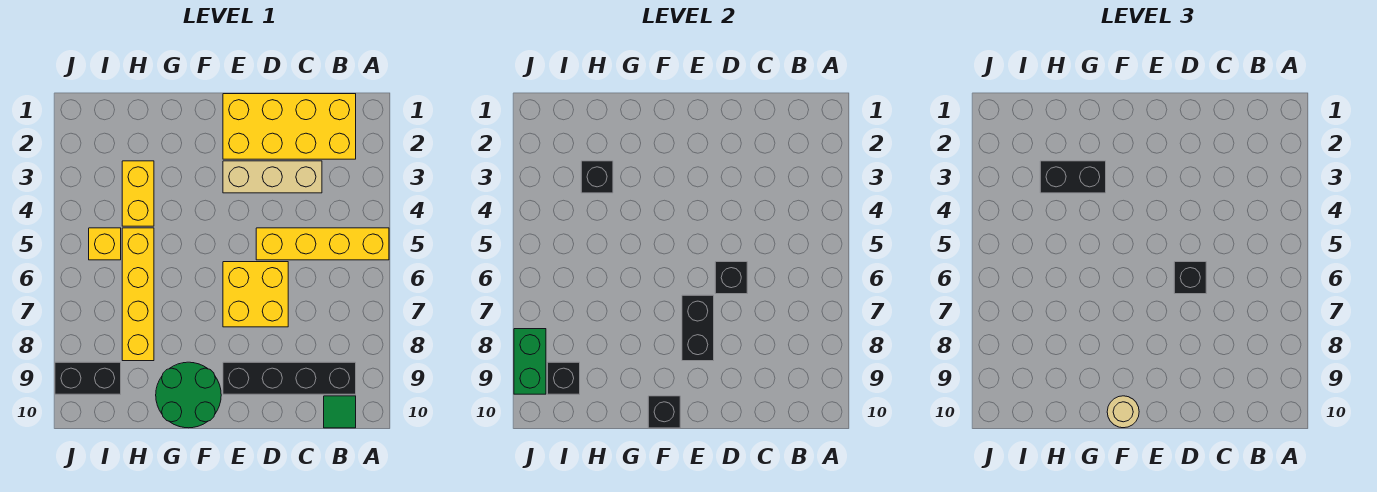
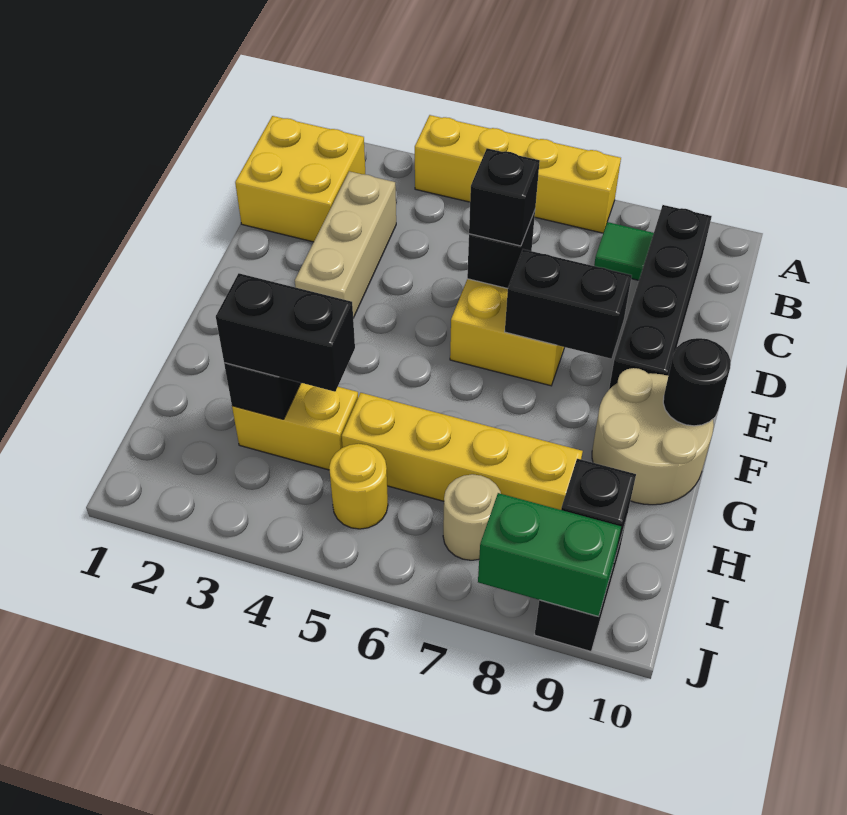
yellow 1x4 brick [256,228,389,260] -> yellow 1x4 brick turned to [415,115,621,233]
yellow 2x4 brick [223,94,356,159] -> yellow 2x2 brick [235,116,366,242]
green 1x1 tile [324,396,356,428] -> green 1x1 tile moved to [594,222,654,280]
green 2x2 round brick [156,362,221,428] -> tan 2x2 round brick [592,368,714,505]
black 1x1 brick [648,396,680,428] -> black 1x1 round brick [663,338,731,426]
tan 1x1 round brick [1107,396,1139,428] -> tan 1x1 round brick moved to [443,474,501,560]
black 1x2 brick [1040,161,1106,193] -> black 1x2 brick turned to [216,273,355,392]
yellow 1x1 brick [89,228,121,260] -> yellow 1x1 round brick [329,444,388,529]

